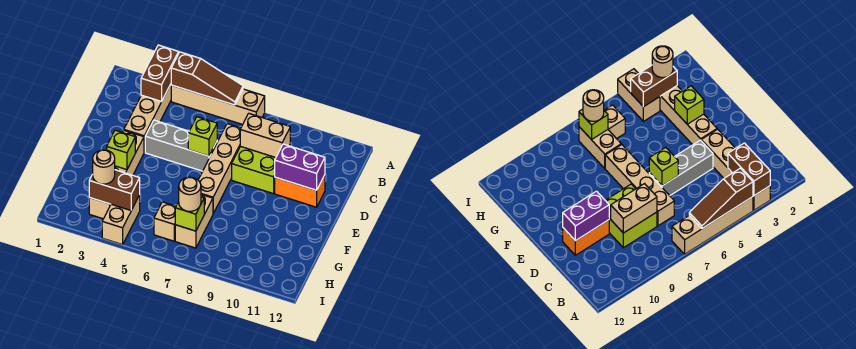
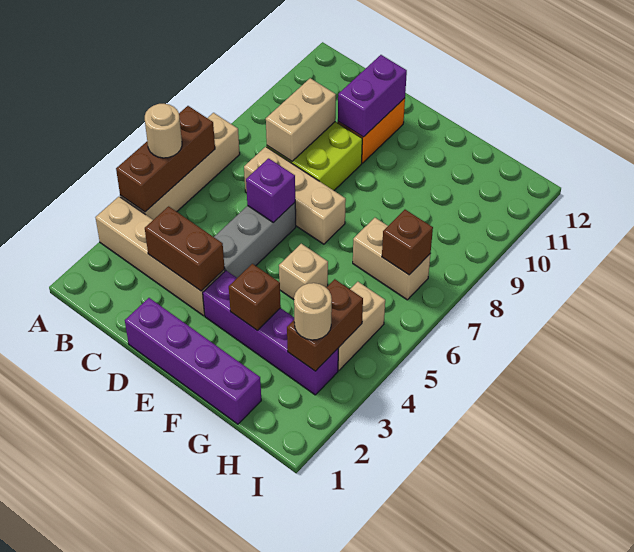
brown 1x2 brick [141,45,179,102] -> brown 1x2 brick moved to [145,206,225,291]
brown 1x3 slope [171,52,243,105] -> brown 1x3 brick [116,106,215,212]
tan 1x4 brick [198,124,241,213] -> tan 1x3 brick [244,147,346,244]
none -> purple 1x4 brick [125,298,261,424]
lime 1x1 brick [188,117,217,156] -> purple 1x1 brick [246,158,295,223]
tan 1x4 brick [89,130,144,219] -> purple 1x4 brick [203,271,338,395]
lime 1x1 brick [107,130,135,170] -> brown 1x1 brick [229,264,281,330]
tan 1x2 brick [102,195,140,245] -> tan 1x2 brick turned to [338,282,385,370]
tan 1x1 brick [154,202,176,241] -> tan 1x1 brick moved to [279,244,328,300]
lime 1x1 brick [175,197,204,231] -> brown 1x1 brick [382,210,433,275]
tan 1x1 round brick [179,177,201,211] -> tan 1x1 round brick moved to [145,104,182,158]

